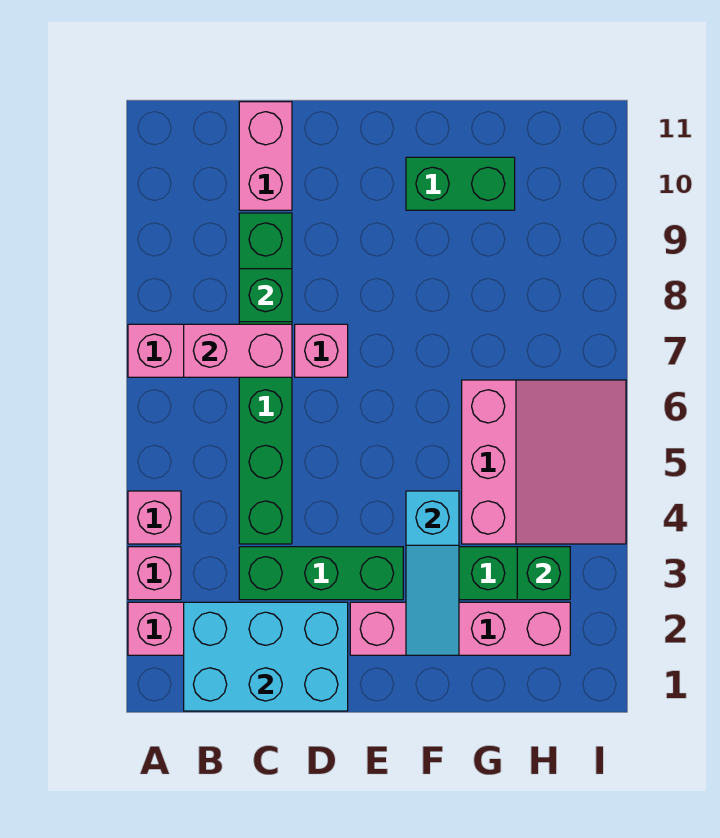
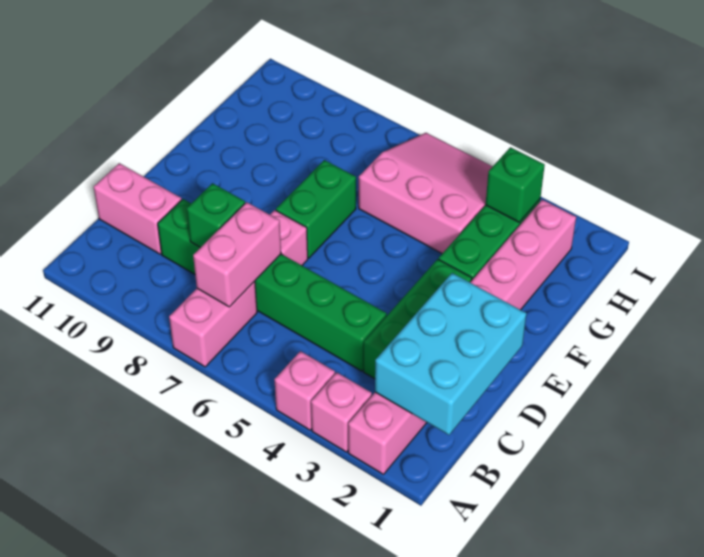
cyan 1x3 slope [406,491,459,655] -> none
green 1x2 brick [406,157,515,210] -> green 1x2 brick moved to [276,160,356,258]

